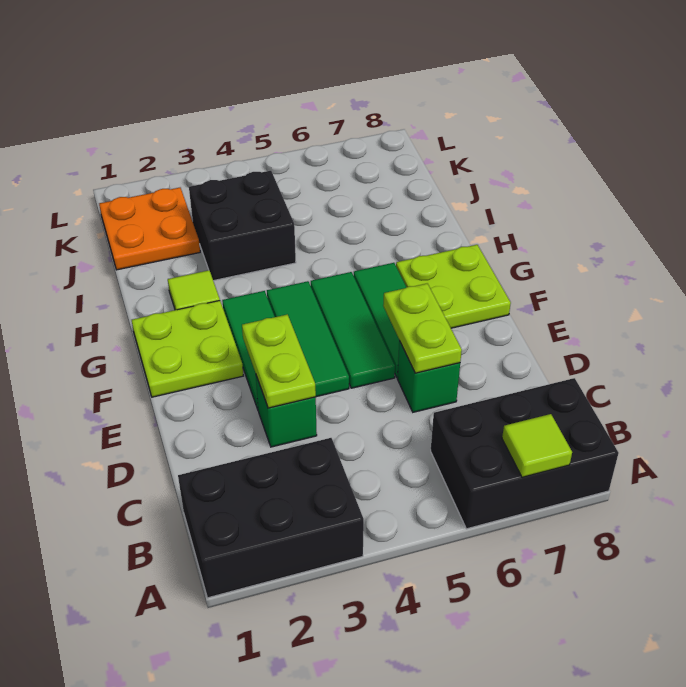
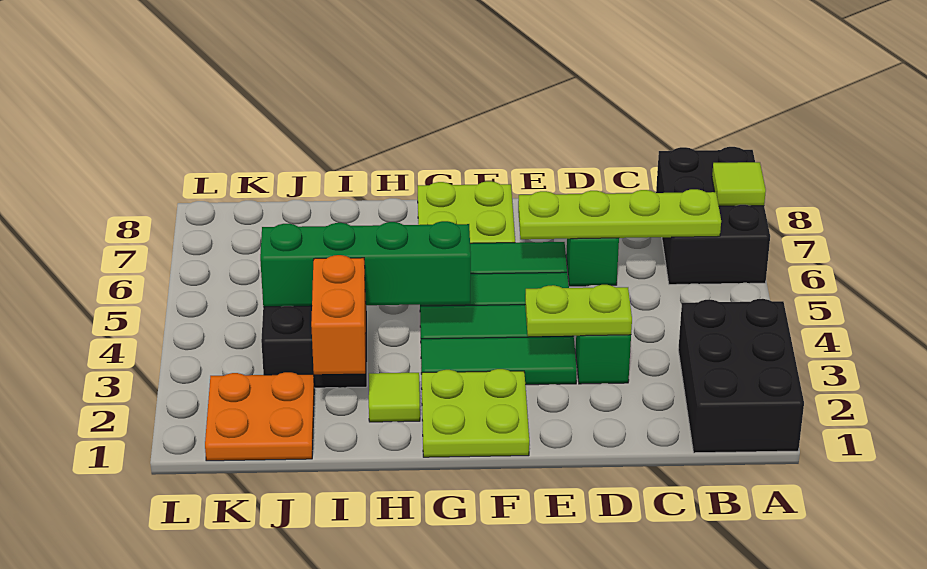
lime 1x2 plate [383,284,462,373] -> lime 1x4 plate [518,189,721,239]
none -> green 1x4 brick [260,221,471,307]
none -> orange 1x2 brick [311,255,366,374]

